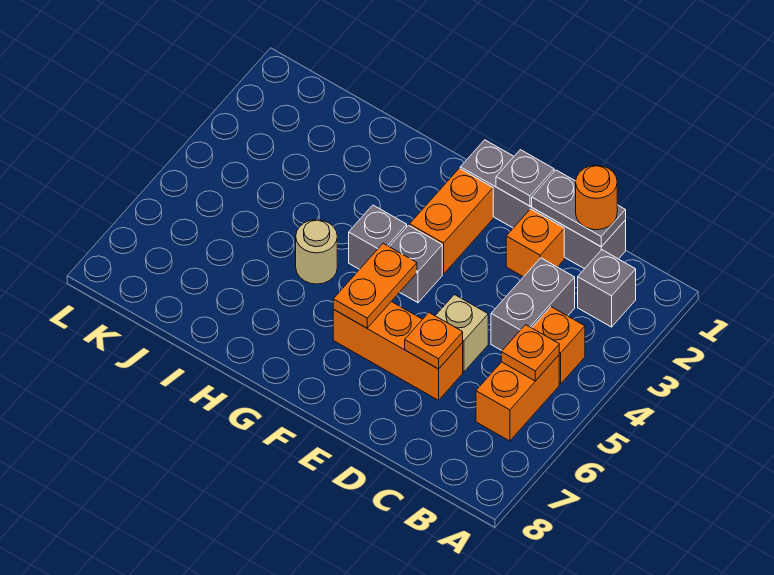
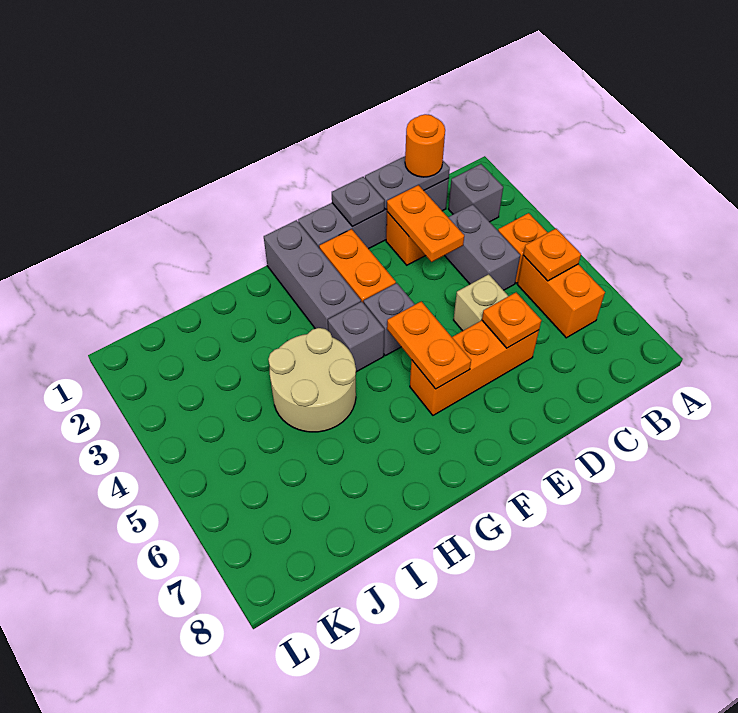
none -> orange 1x2 plate [387,185,464,262]
none -> grey 1x3 brick [264,220,361,331]
tan 1x1 round brick [296,220,337,284] -> tan 2x2 round brick [268,328,356,432]

